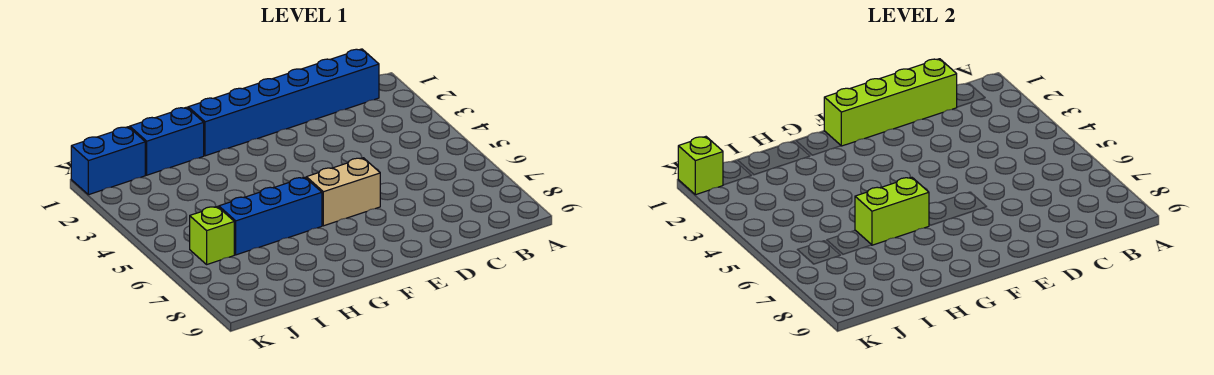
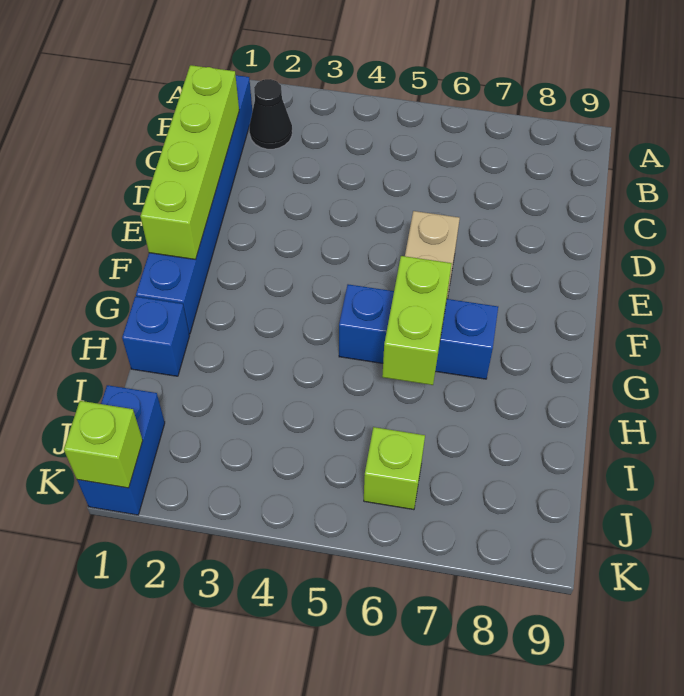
none -> black 1x1 cone [249,79,292,149]
blue 1x3 brick [219,177,322,255] -> blue 1x3 brick turned to [339,284,498,379]
blue 1x2 brick [130,107,204,175] -> blue 1x1 brick [122,297,189,376]

